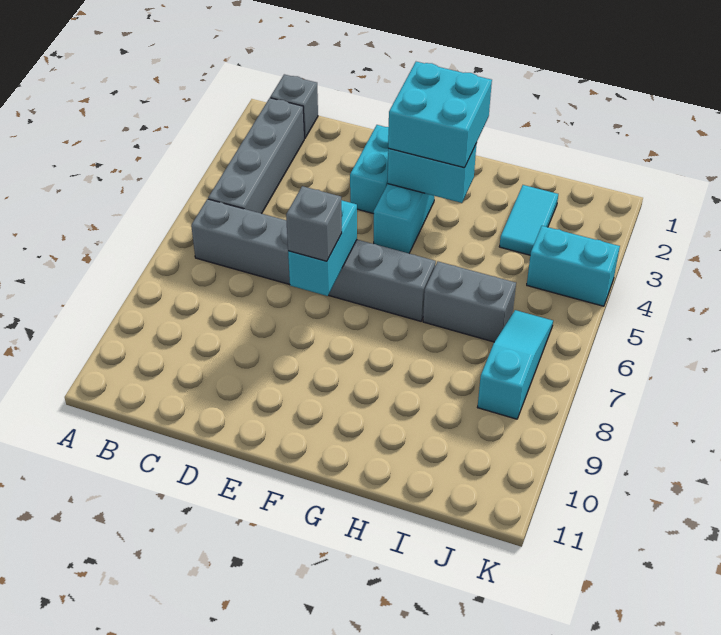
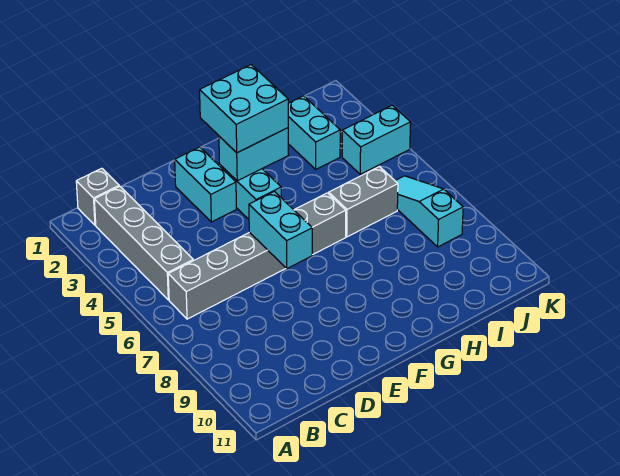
grey 1x1 brick [286,186,342,261] -> none
cyan 1x2 tile [499,185,558,255] -> cyan 1x2 brick [288,96,340,169]

